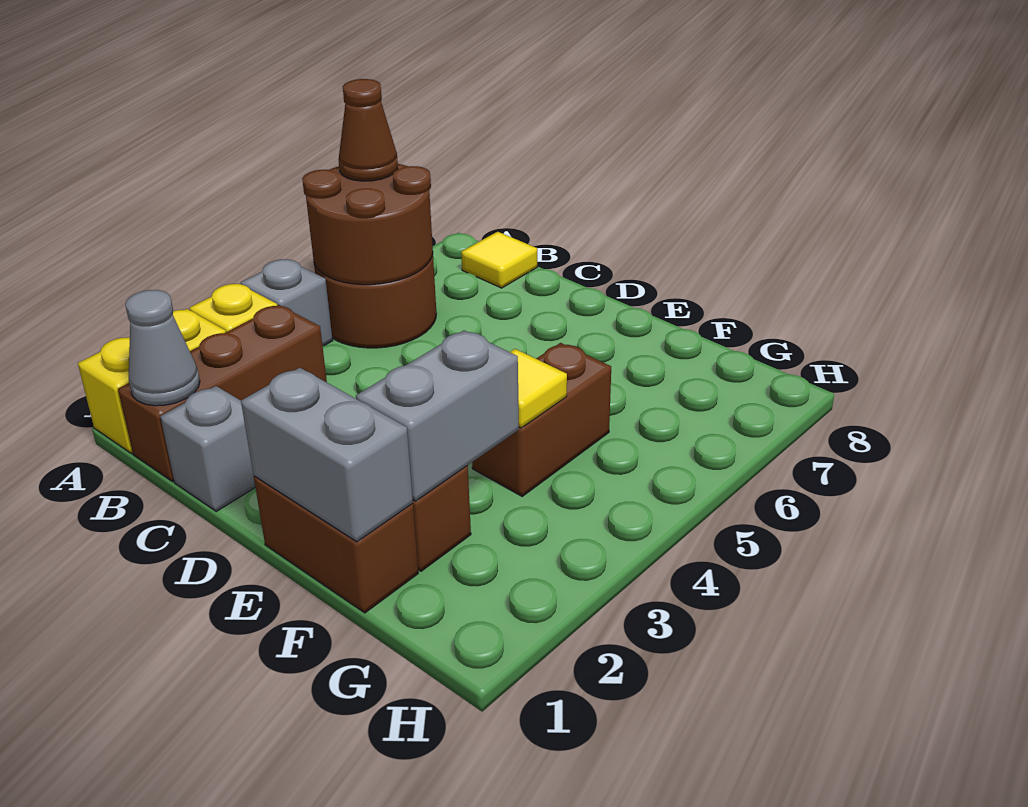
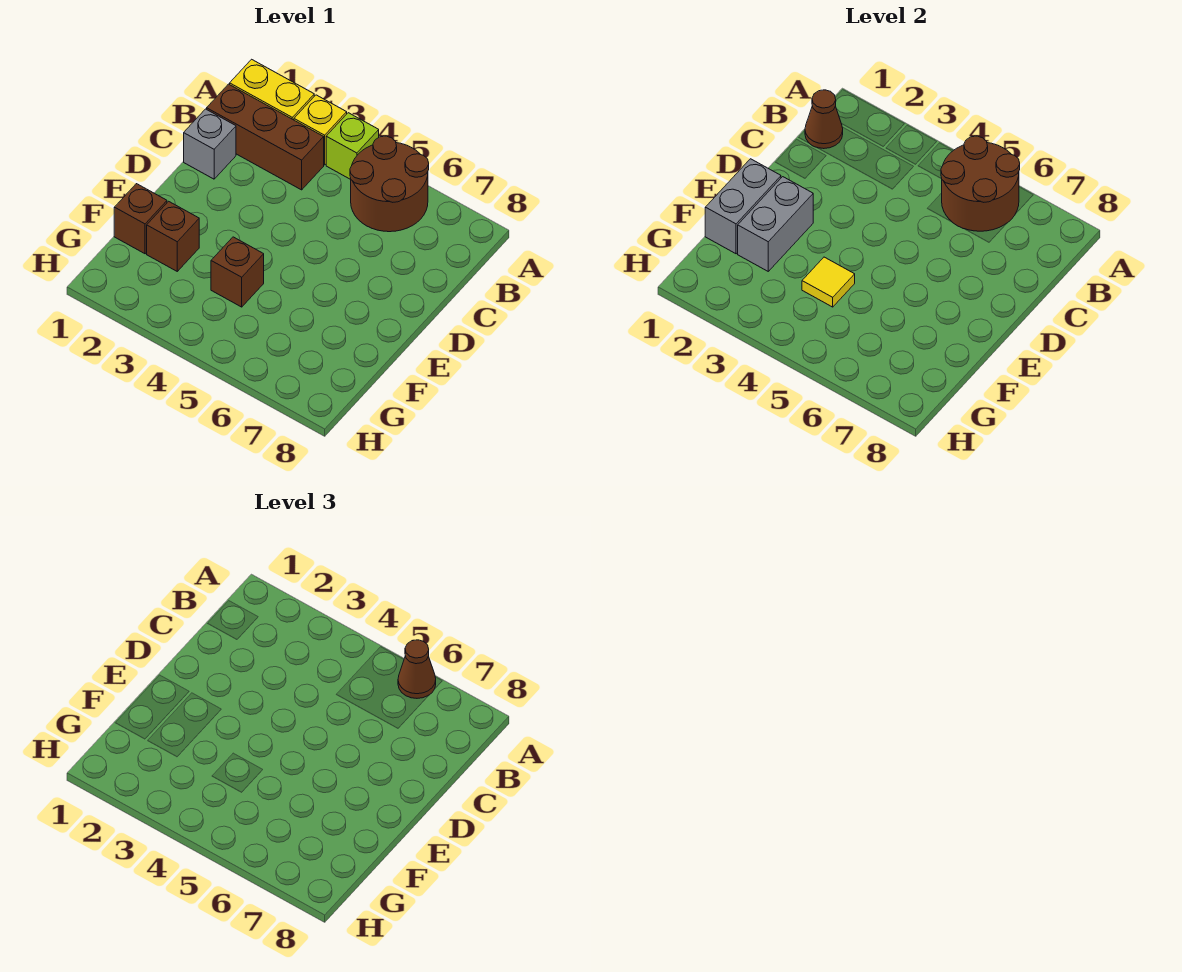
grey 1x1 brick [241,259,333,346] -> lime 1x1 brick [326,113,379,179]
grey 1x1 cone [125,290,200,406] -> brown 1x1 cone [805,90,843,149]
yellow 1x1 tile [461,232,537,288] -> none
brown 1x2 brick [254,476,418,613] -> brown 1x1 brick [114,184,167,254]
grey 1x2 brick [356,330,519,501] -> grey 1x2 brick turned to [738,177,813,271]
brown 1x2 brick [472,343,611,496] -> brown 1x1 brick [211,237,264,307]

